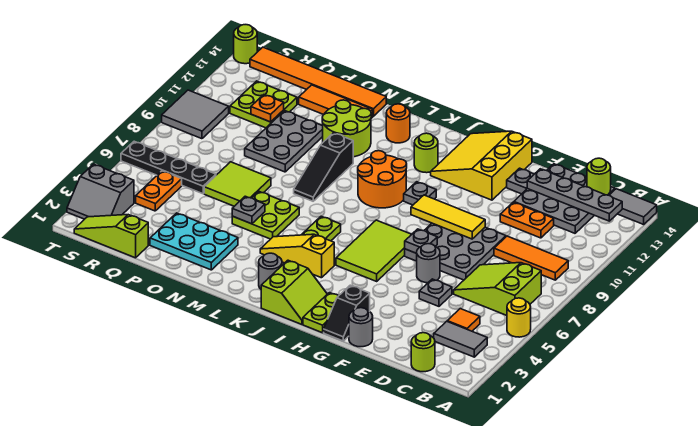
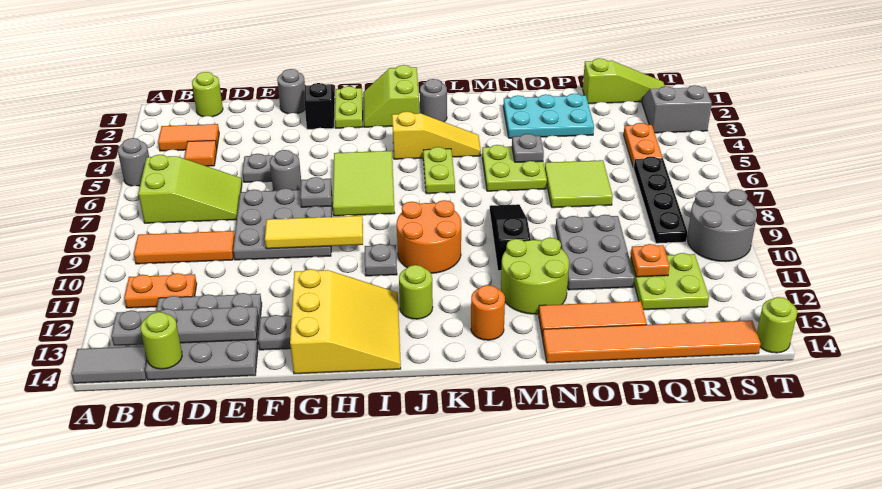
yellow 1x1 round brick [507,298,531,337] -> grey 1x1 round brick [118,138,149,186]
grey 1x2 tile [434,321,487,357] -> orange 1x2 tile [158,124,219,151]
orange 1x2 plate [500,202,554,238] -> orange 1x2 plate moved to [124,273,197,308]
black 1x4 plate [121,141,216,194] -> black 1x4 plate turned to [633,157,688,243]
grey 2x2 tile [162,90,229,139] -> grey 2x2 round brick [687,189,757,262]

